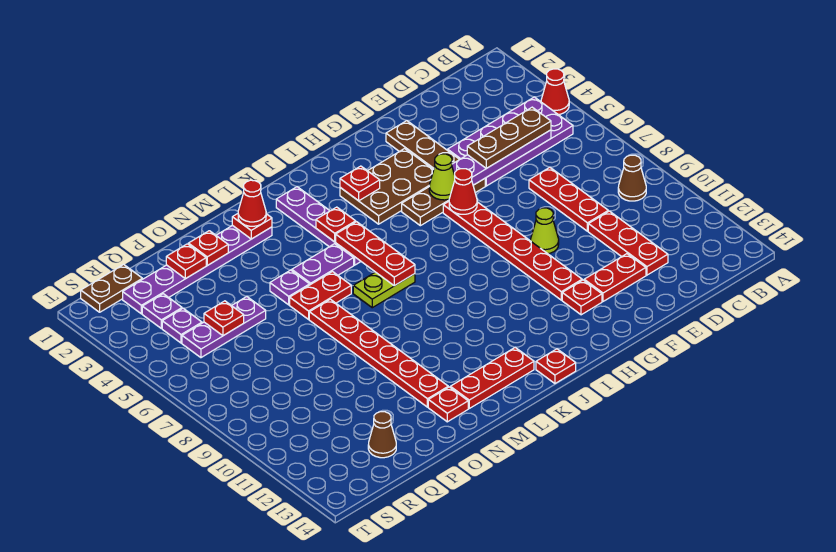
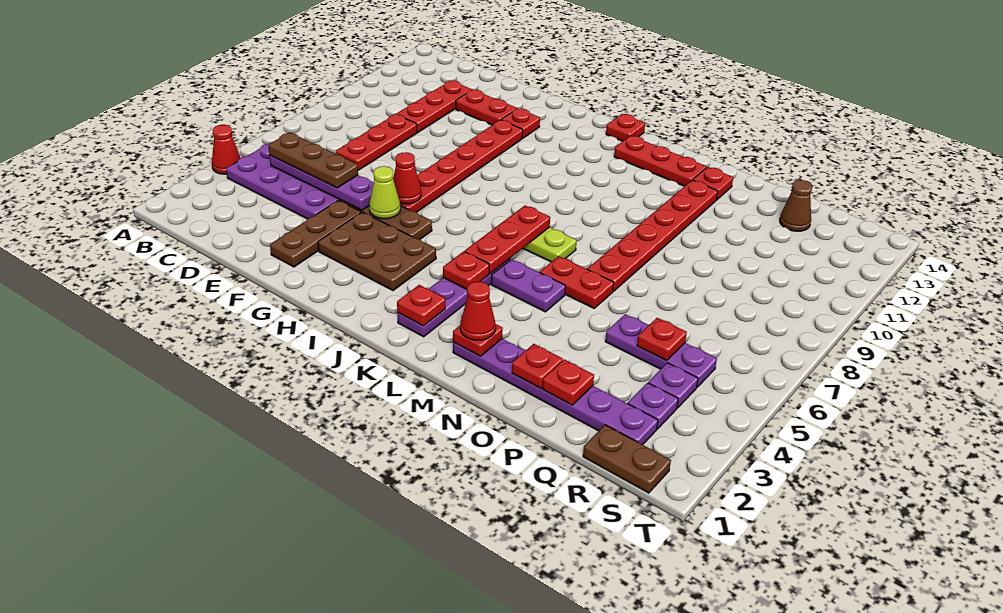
brown 1x1 cone [618,155,646,201] -> none
lime 1x1 cone [531,208,559,254] -> none
red 1x1 plate [340,166,380,201] -> red 1x1 plate moved to [397,285,445,326]
purple 1x1 plate [270,270,310,305] -> none

